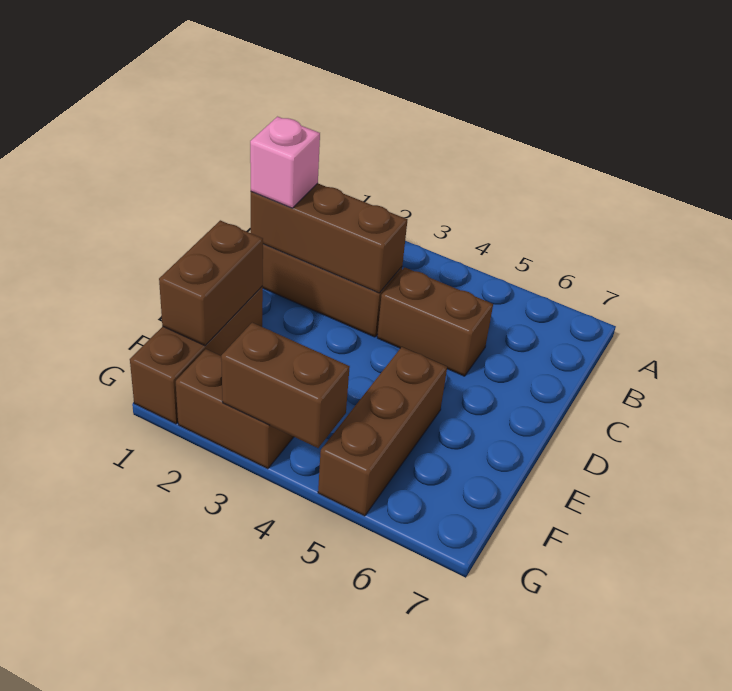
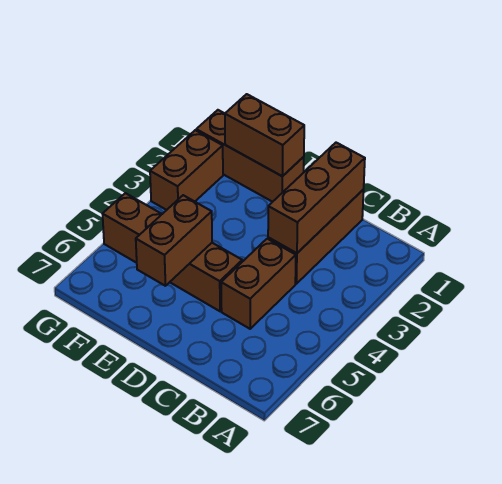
pink 1x1 brick [250,117,320,208] -> none
brown 1x3 brick [318,347,447,516] -> brown 1x4 brick [103,193,242,311]
brown 1x2 brick [221,323,350,448] -> brown 1x2 brick moved to [136,195,212,286]

